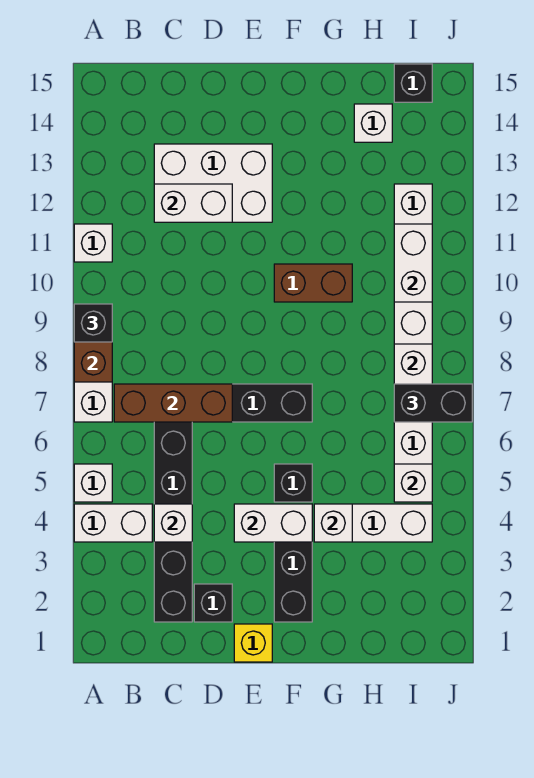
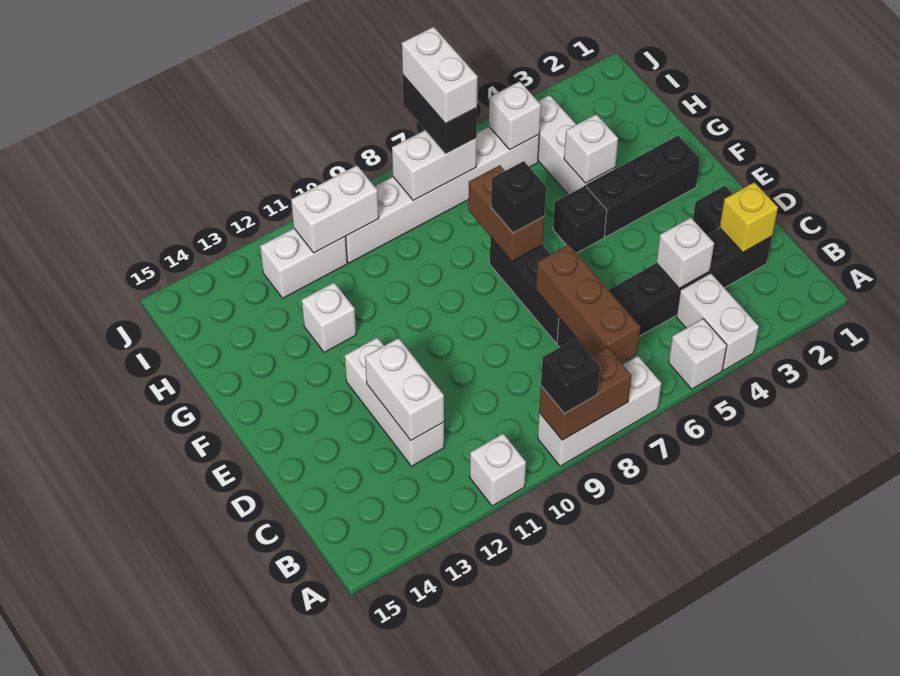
white 2x3 brick [154,144,272,222] -> white 1x3 brick [345,338,444,466]
yellow 1x1 brick [234,624,272,662] -> yellow 1x1 brick moved to [720,182,778,252]
white 1x2 brick [234,504,312,542] -> white 1x2 brick moved to [402,27,478,124]
brown 1x2 brick [274,264,352,302] -> brown 1x2 brick moved to [468,165,544,261]
white 1x1 brick [354,104,392,142] -> white 1x1 brick moved to [302,283,356,352]
black 1x1 brick [394,64,432,102] -> black 1x1 brick moved to [491,161,546,233]

